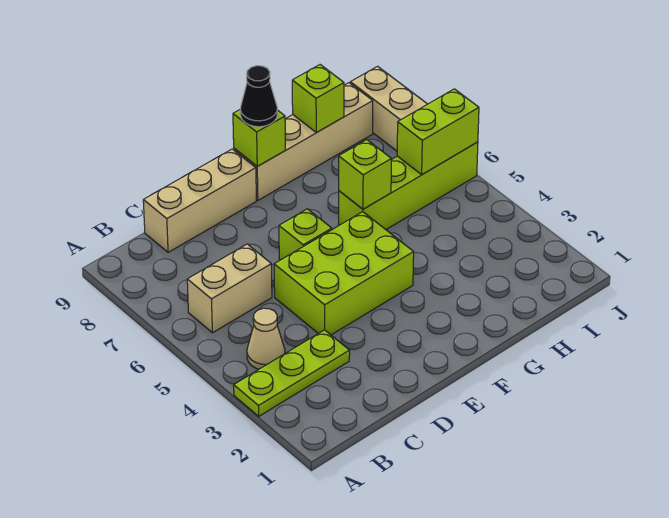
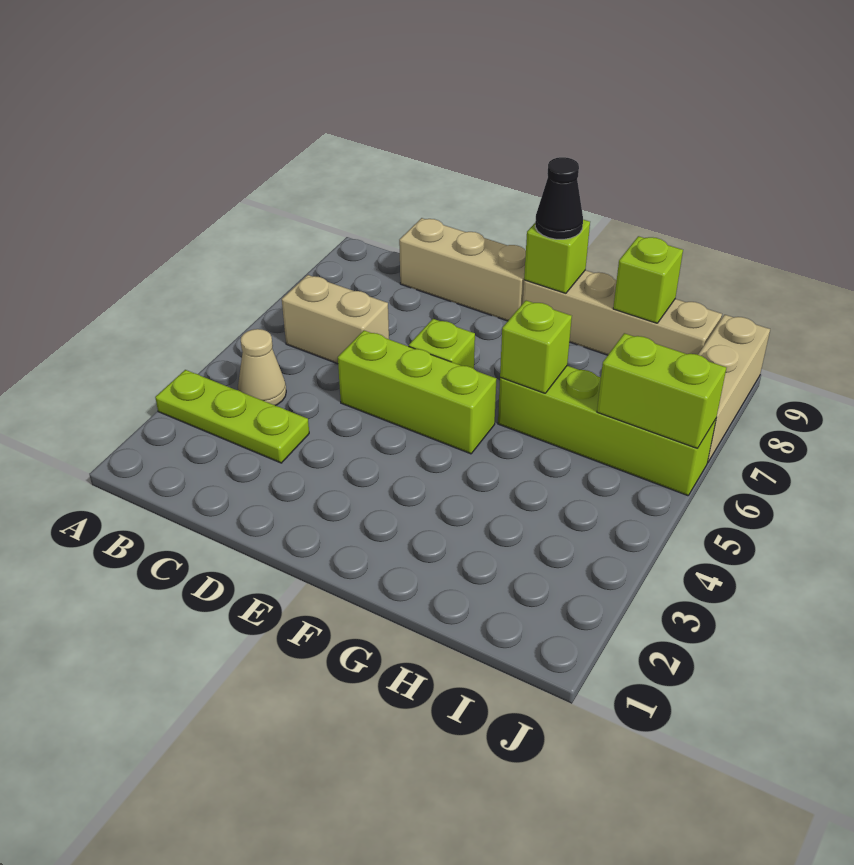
lime 2x3 brick [274,212,414,335] -> lime 1x3 brick [338,331,497,454]

